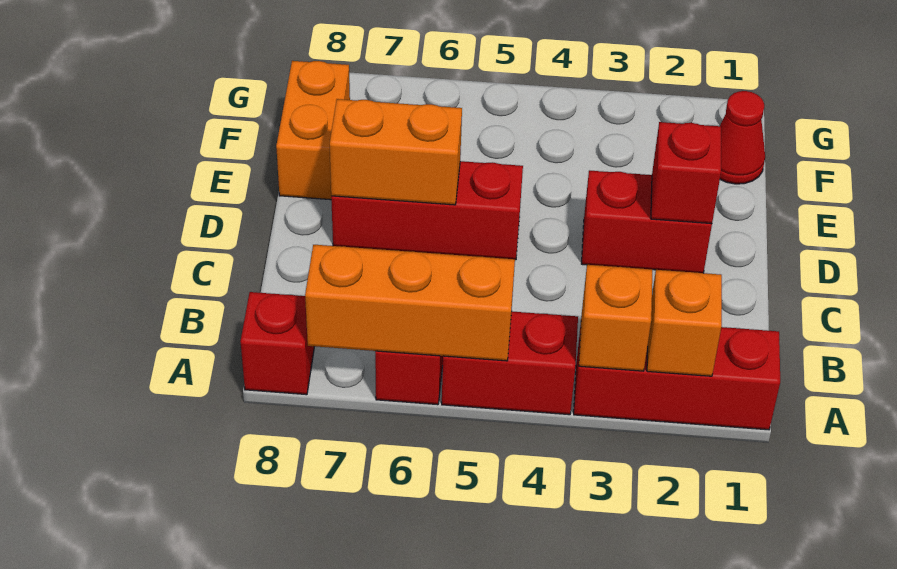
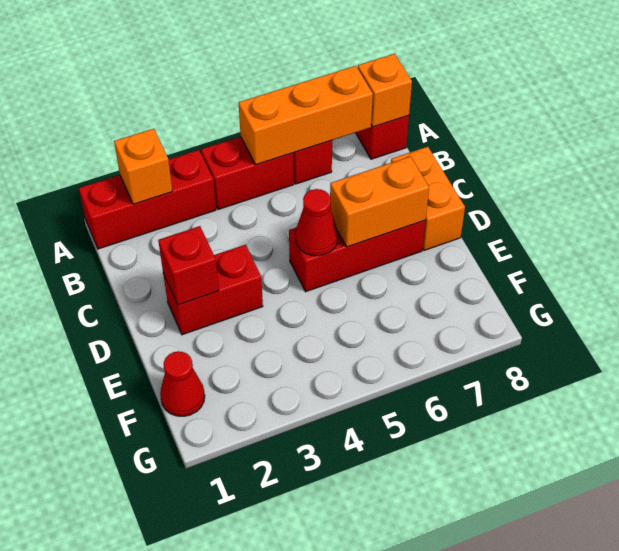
orange 1x1 brick [579,265,653,371] -> orange 1x1 brick moved to [358,54,412,127]
none -> red 1x1 cone [295,189,338,256]
orange 1x2 brick [276,61,350,200] -> orange 1x2 brick moved to [391,147,465,250]

